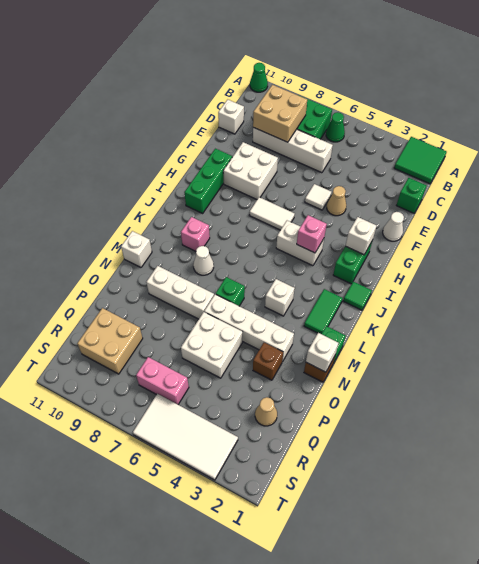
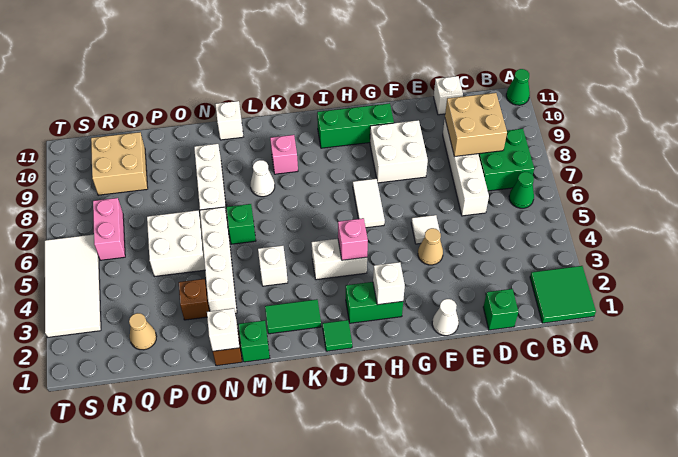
white 1x2 brick [276,221,324,266] -> white 1x2 brick turned to [311,239,367,280]

